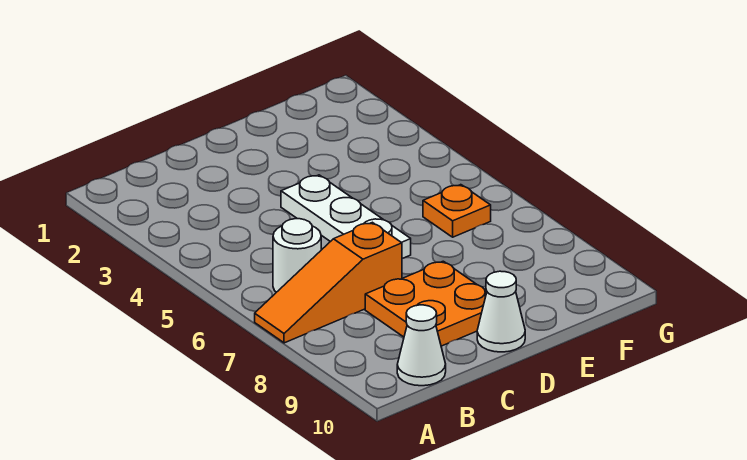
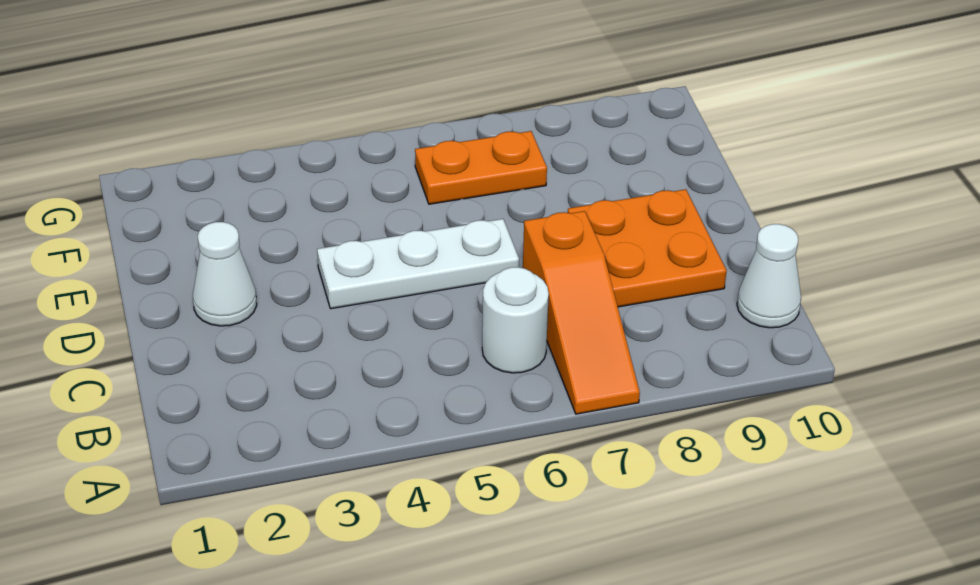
white 1x1 cone [477,271,525,352] -> white 1x1 cone moved to [193,222,257,326]
orange 1x1 plate [423,185,491,237] -> orange 1x2 plate [415,131,547,204]

